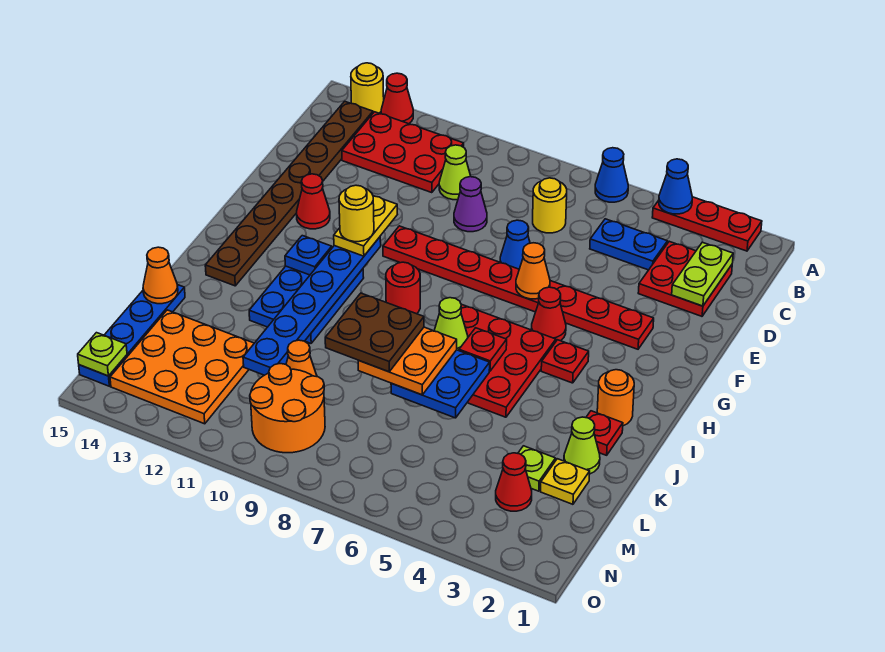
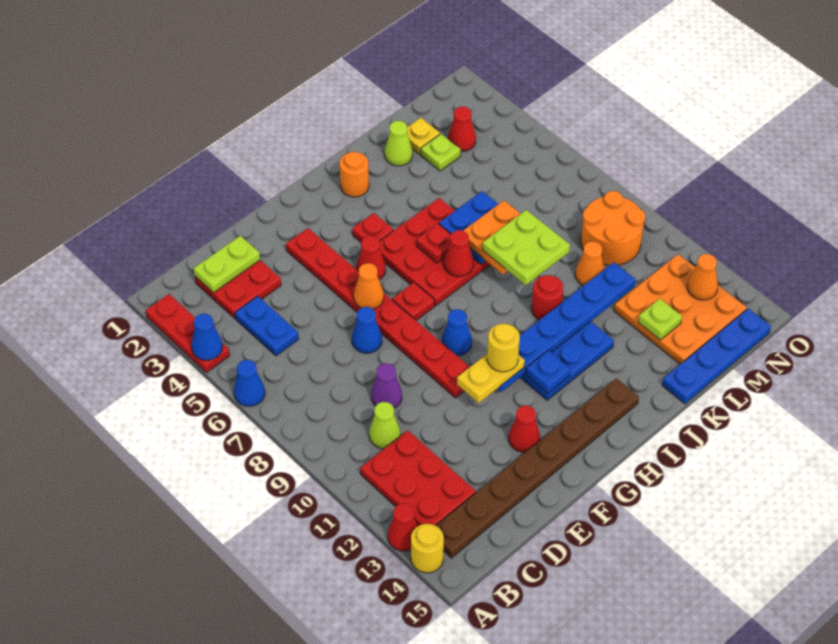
yellow 1x1 round brick [533,178,567,233] -> none
none -> blue 1x1 cone [442,309,472,356]
red 1x1 round brick [386,262,420,314] -> red 1x1 round brick moved to [532,275,563,320]
lime 1x1 cone [434,298,468,351] -> red 1x1 cone [444,230,474,276]
red 1x1 plate [586,411,623,455] -> red 1x1 plate moved to [392,283,435,320]
brown 2x2 plate [325,293,424,372] -> lime 2x2 plate [482,210,570,285]
orange 1x1 cone [143,247,178,304] -> orange 1x1 cone moved to [687,254,718,300]
lime 1x1 plate [78,333,127,376] -> lime 1x1 plate moved to [638,299,682,340]

